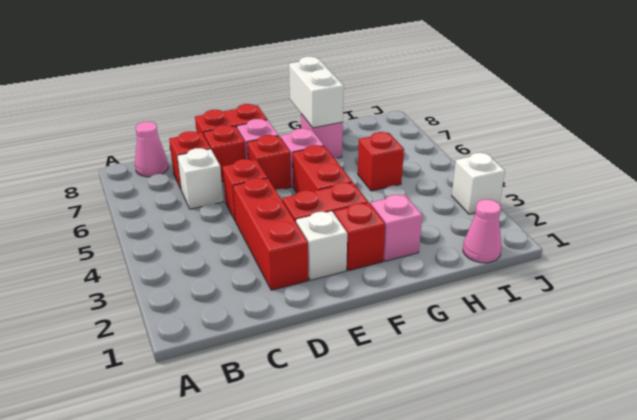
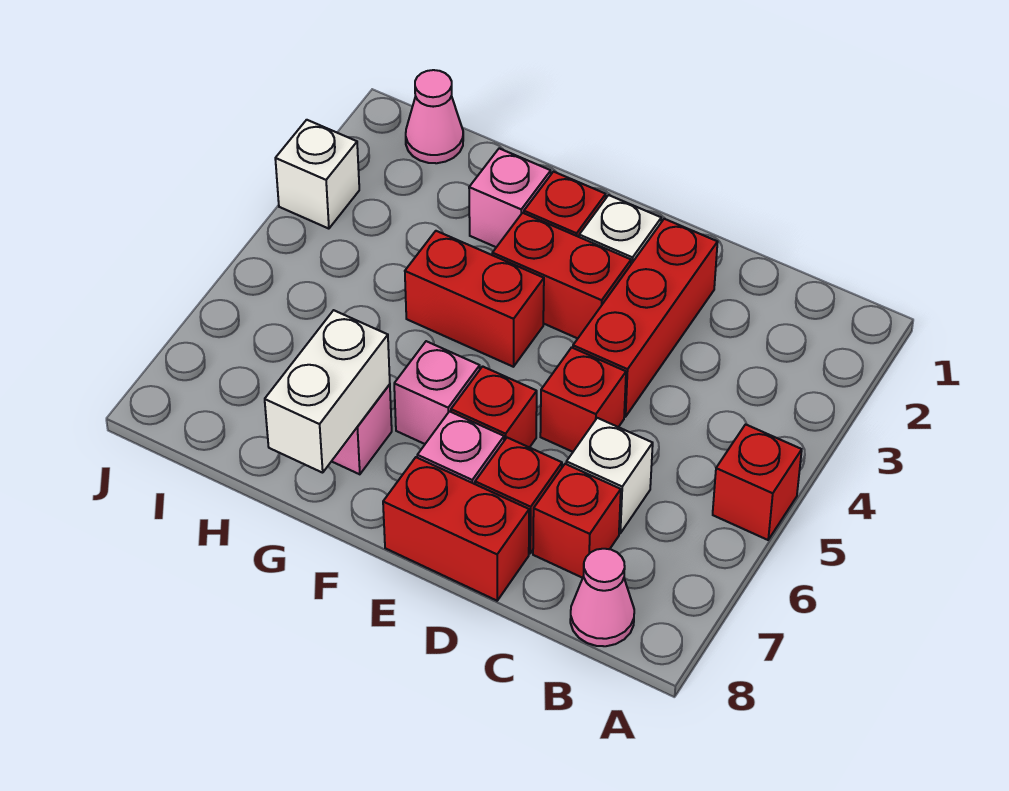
red 1x2 brick [293,145,352,193] -> red 1x2 brick turned to [405,231,544,367]
red 1x1 brick [358,132,404,191] -> red 1x1 brick moved to [713,424,802,540]

